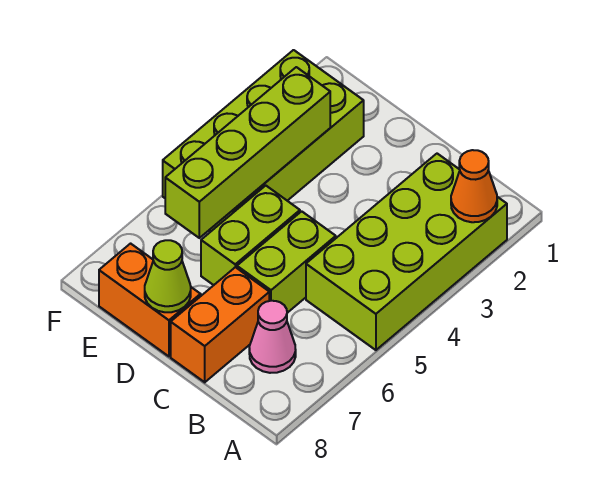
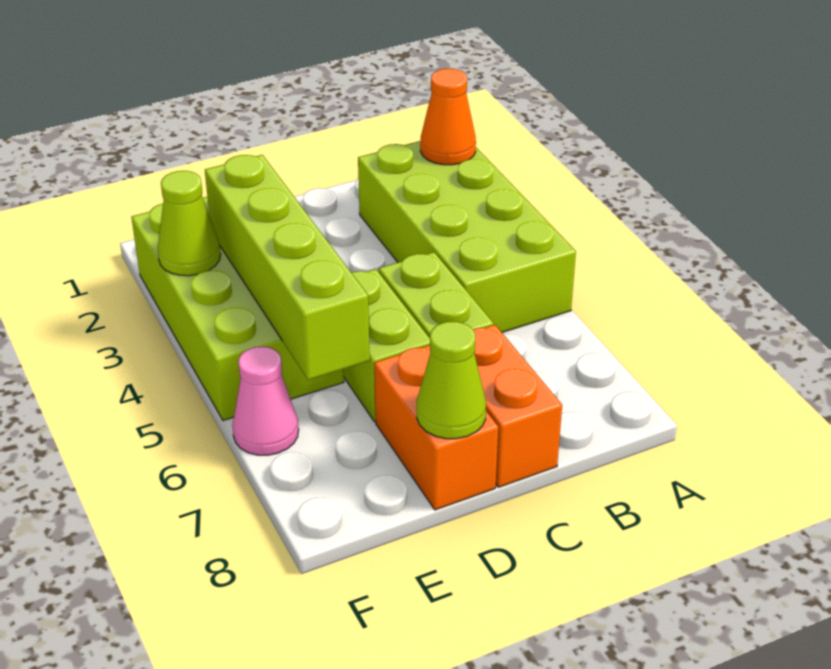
pink 1x1 cone [249,301,296,373] -> pink 1x1 cone moved to [232,346,299,455]
orange 1x2 brick [99,244,201,356] -> orange 1x2 brick turned to [374,345,498,510]
none -> lime 1x1 cone [158,171,221,276]

